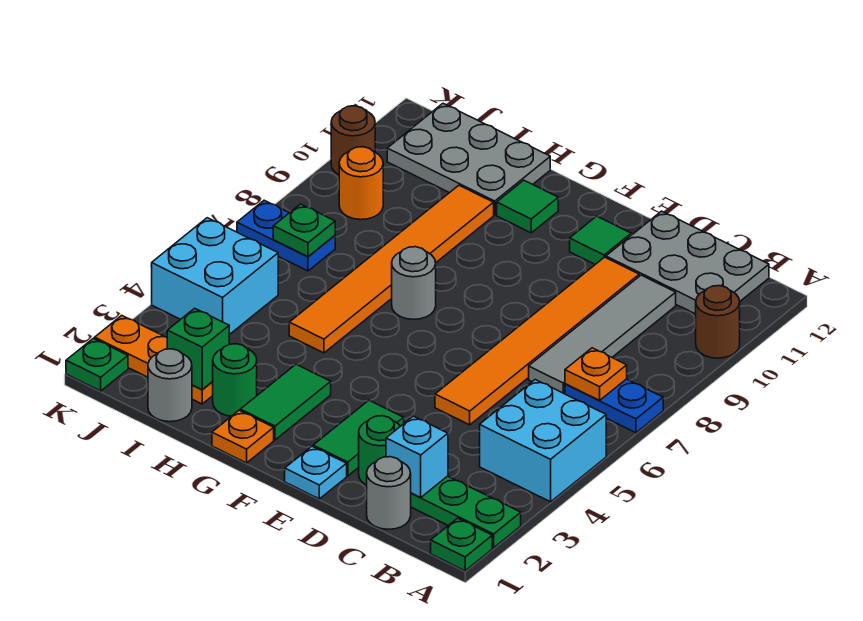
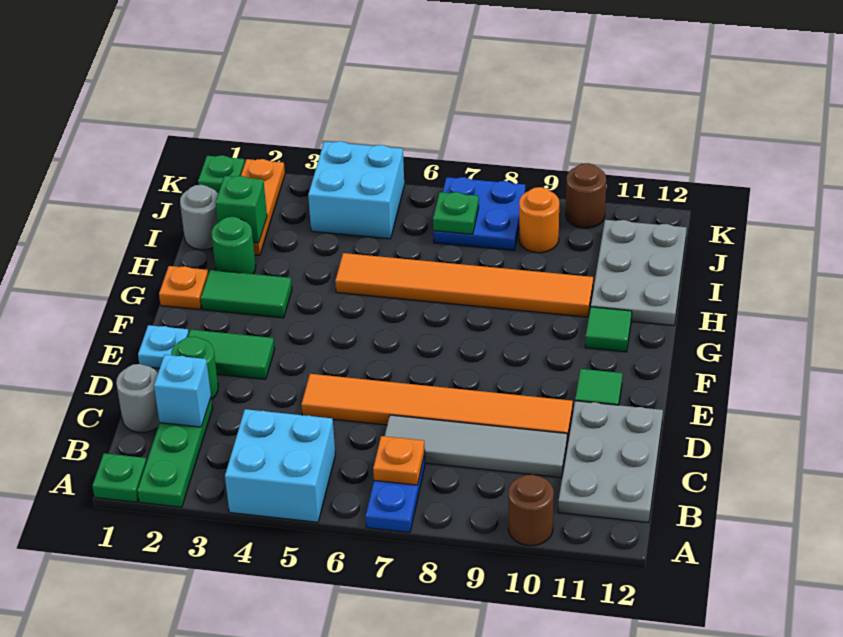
grey 1x1 round brick [392,247,436,319] -> none
blue 1x2 plate [237,200,335,271] -> blue 2x2 plate [433,177,525,250]

